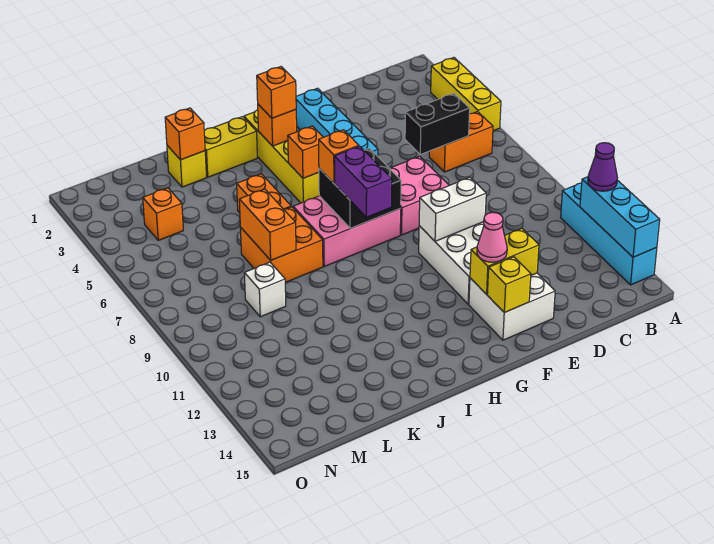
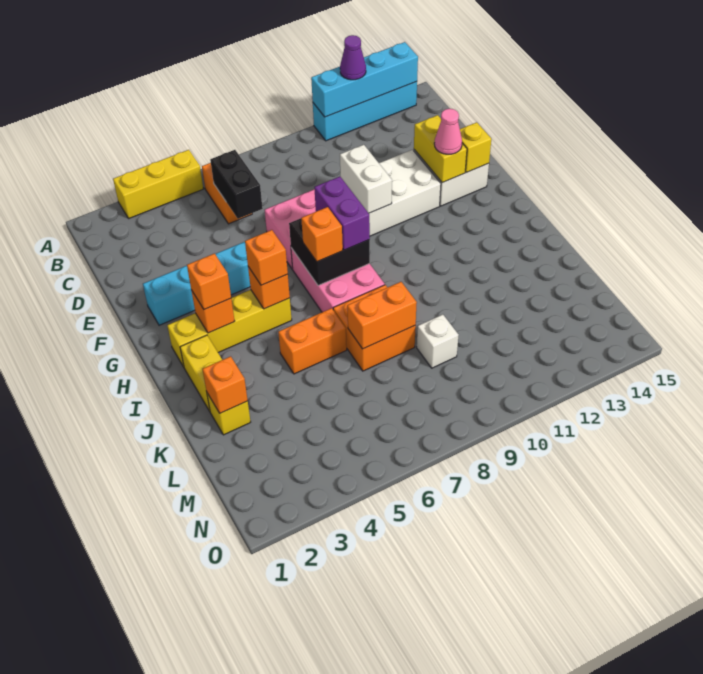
cyan 1x3 brick [580,177,660,257] -> cyan 1x4 brick [311,42,418,117]
purple 1x2 brick [335,146,392,217] -> purple 1x2 brick turned to [314,177,370,250]
orange 1x1 brick [143,188,183,240] -> orange 1x1 brick moved to [245,230,288,285]

